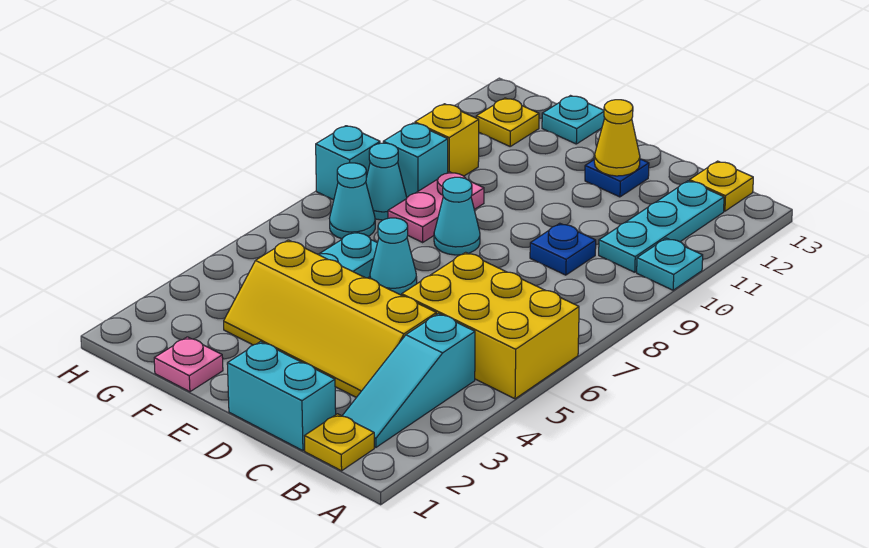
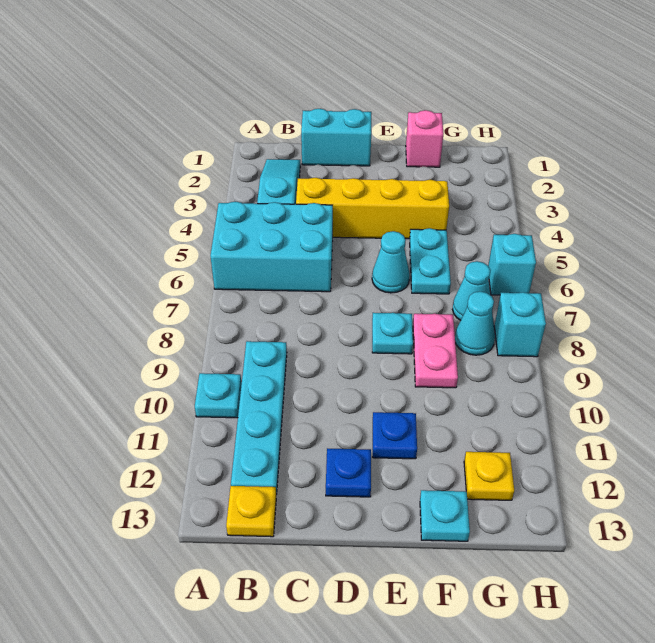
yellow 2x3 brick [402,252,579,399] -> cyan 2x3 brick [210,202,333,292]
yellow 1x1 plate [305,414,374,471] -> none
cyan 1x3 plate [599,181,724,272] -> cyan 1x4 plate [231,341,287,494]
blue 1x1 plate [530,223,596,275] -> blue 1x1 plate moved to [373,412,417,459]
yellow 1x1 cone [594,100,640,176] -> none
cyan 1x1 cone [434,177,480,255] -> cyan 1x1 plate [372,313,413,354]
pink 1x1 plate [154,337,223,392] -> pink 1x1 brick [406,110,443,167]
cyan 1x1 brick [383,123,448,197] -> cyan 1x1 brick moved to [488,234,536,295]
yellow 1x1 brick [415,104,479,176] -> none

